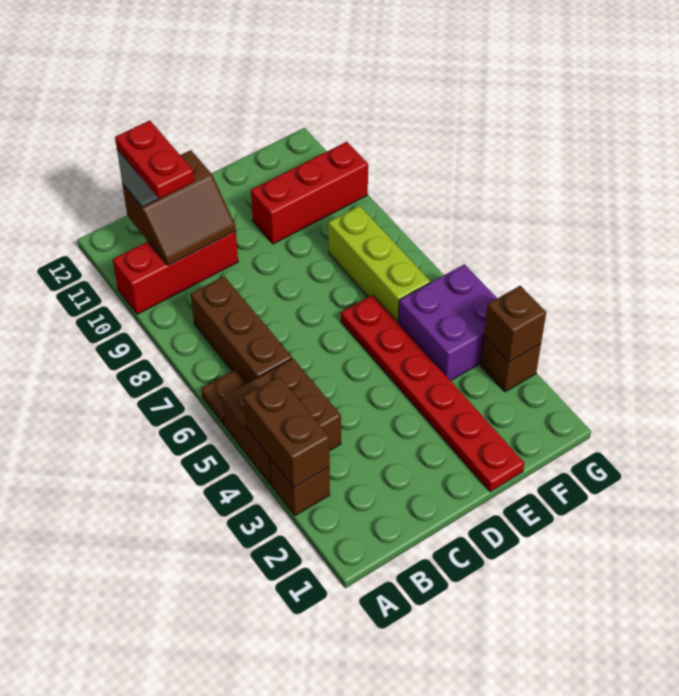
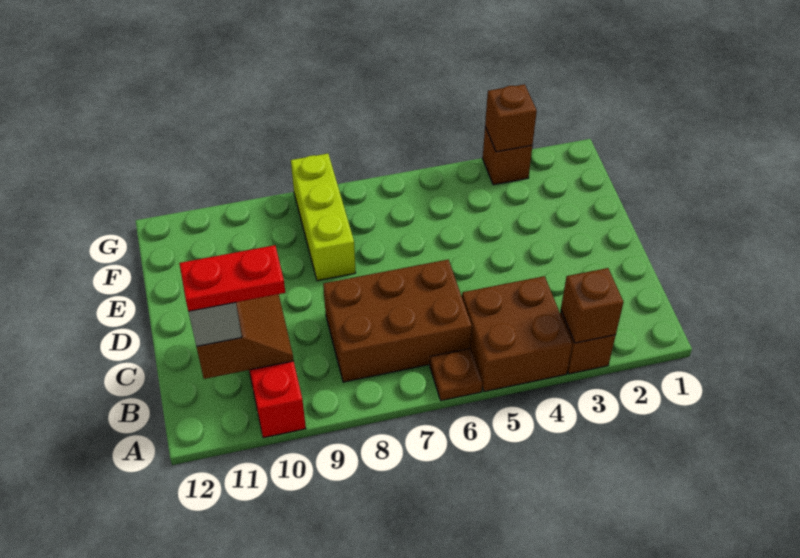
brown 1x2 brick [243,377,330,487] -> brown 1x1 brick [561,268,623,343]
brown 1x3 brick [191,276,292,383] -> brown 2x3 brick [323,260,472,382]
red 1x6 plate [341,295,524,492] -> none
red 1x3 brick [251,142,368,244] -> none
purple 2x2 brick [398,264,497,381] -> none
lime 1x3 brick [328,206,430,322] -> lime 1x3 brick turned to [291,154,356,281]

